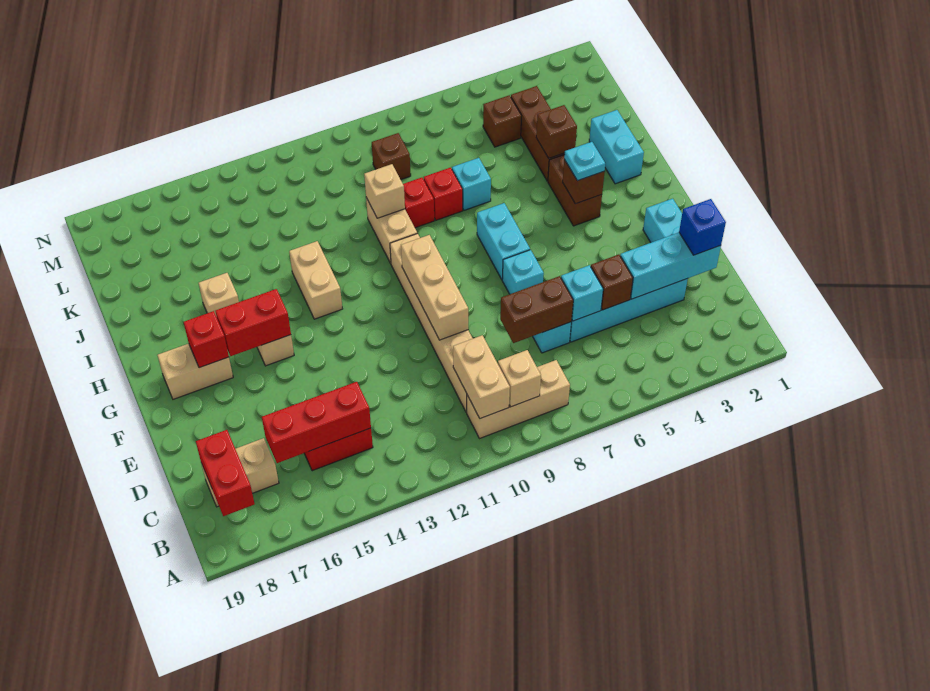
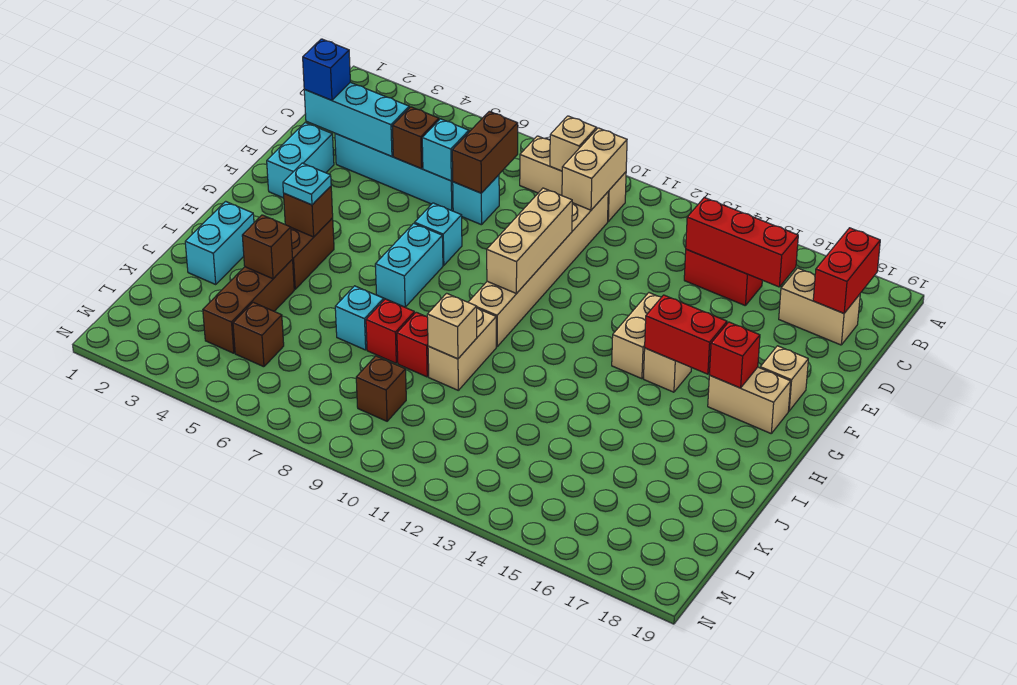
brown 1x2 brick [500,276,573,343] -> brown 1x2 brick turned to [452,111,518,193]
tan 1x2 brick [289,241,342,319] -> tan 1x2 brick moved to [612,293,661,379]
tan 1x1 brick [199,273,239,317] -> tan 1x1 brick moved to [760,346,808,411]

